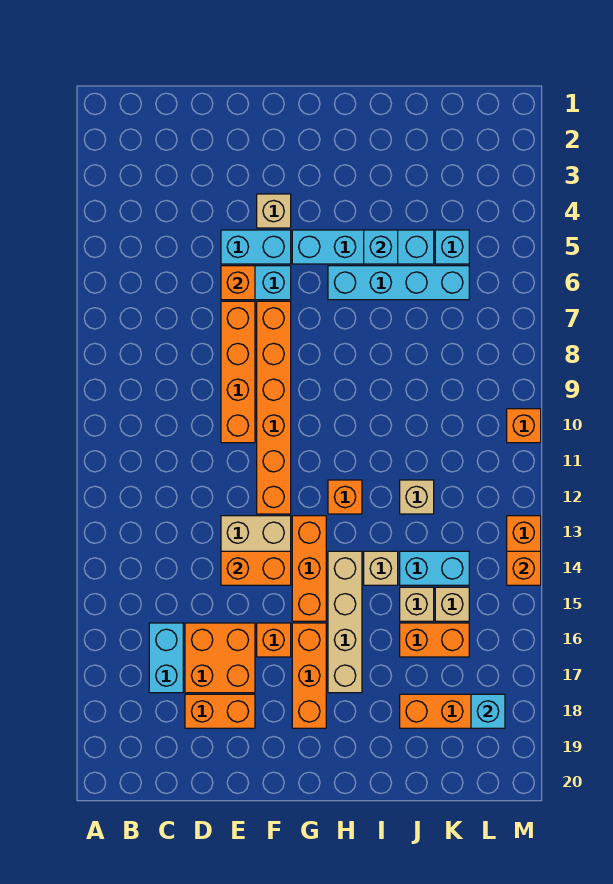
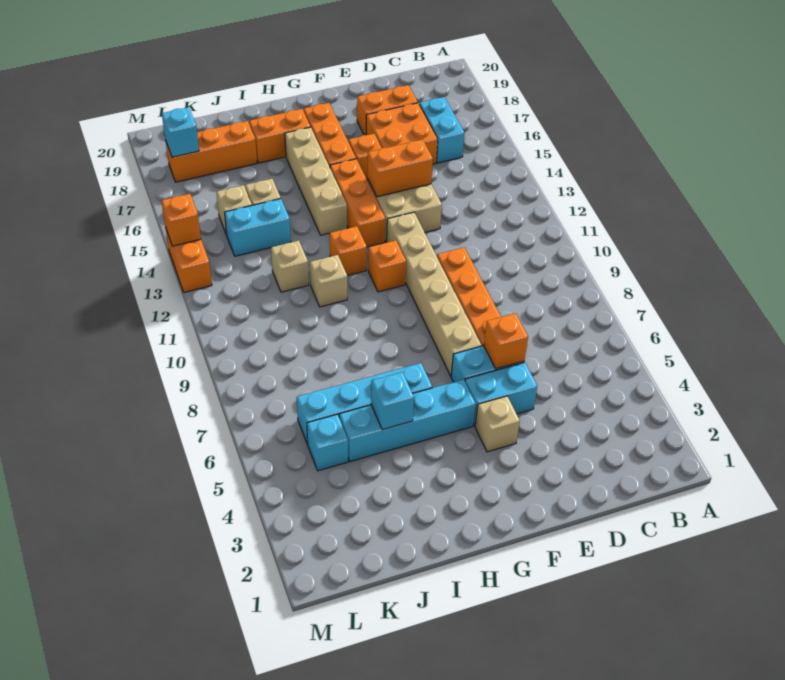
orange 1x6 brick [257,301,291,514] -> tan 1x6 brick [387,212,482,376]
tan 1x1 brick [364,551,398,585] -> tan 1x1 brick moved to [310,255,347,307]
orange 1x2 brick [400,623,469,657] -> orange 1x2 brick moved to [249,109,311,163]
orange 1x1 brick [507,409,541,443] -> orange 1x1 brick moved to [368,240,406,292]

